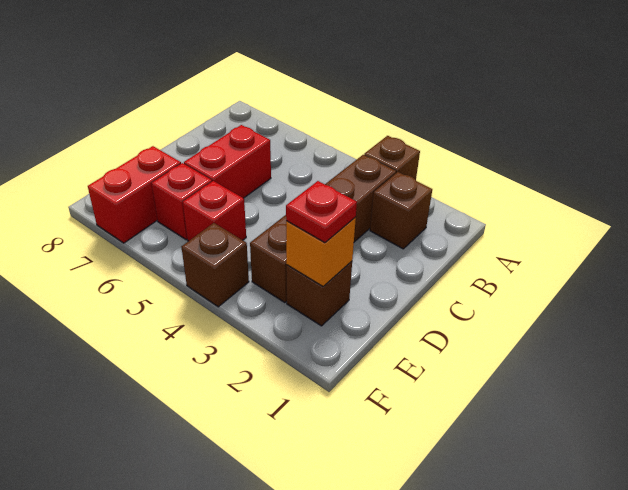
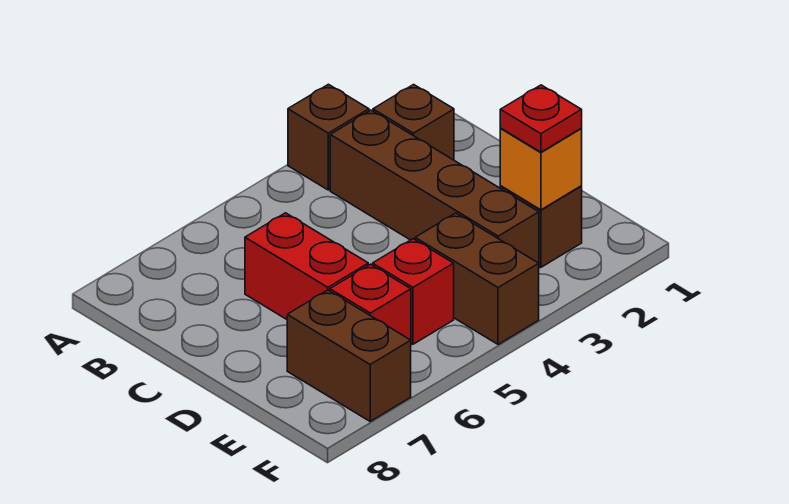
red 1x2 brick [88,146,181,243] -> brown 1x2 brick [287,290,411,421]
brown 1x1 brick [181,223,249,307] -> brown 1x2 brick [415,213,539,344]

